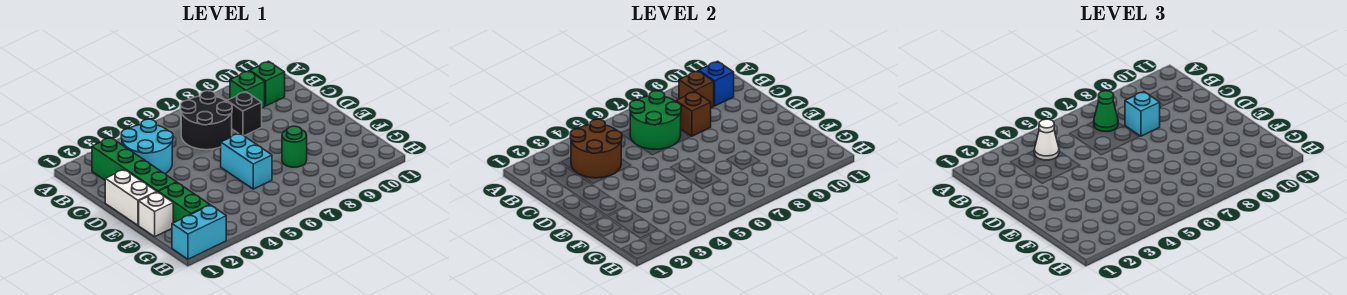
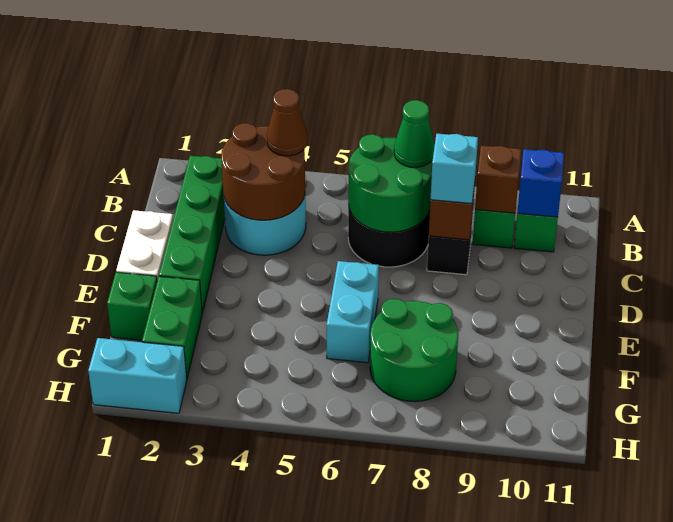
white 1x1 cone [1034,119,1059,160] -> brown 1x1 cone [267,89,307,156]
white 1x1 brick [139,192,173,237] -> green 1x1 brick [107,272,157,340]
green 1x1 round brick [282,126,307,167] -> green 2x2 round brick [370,299,458,402]

